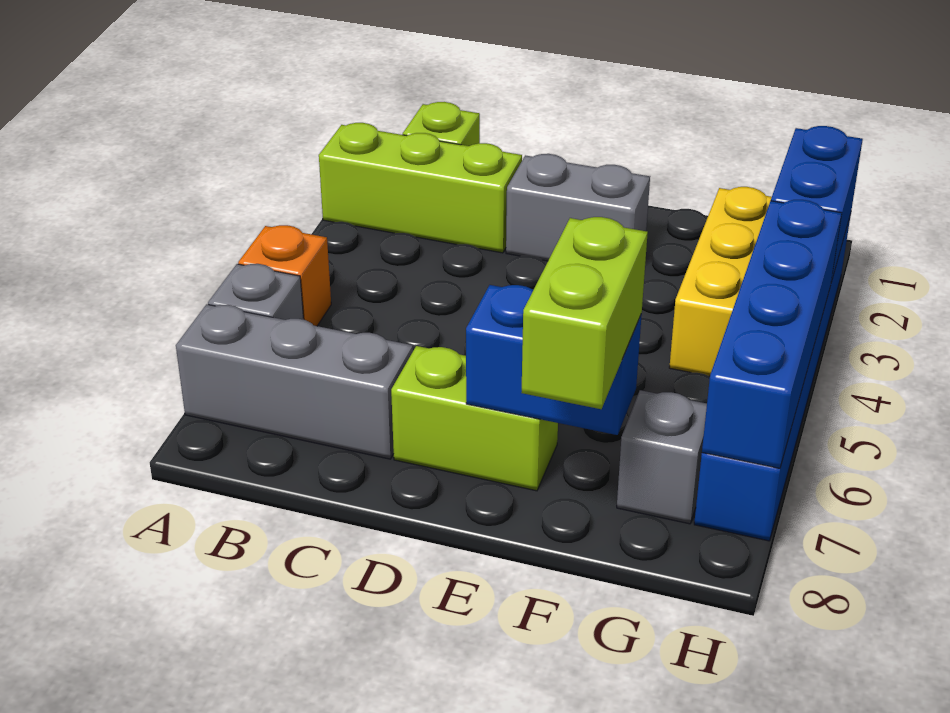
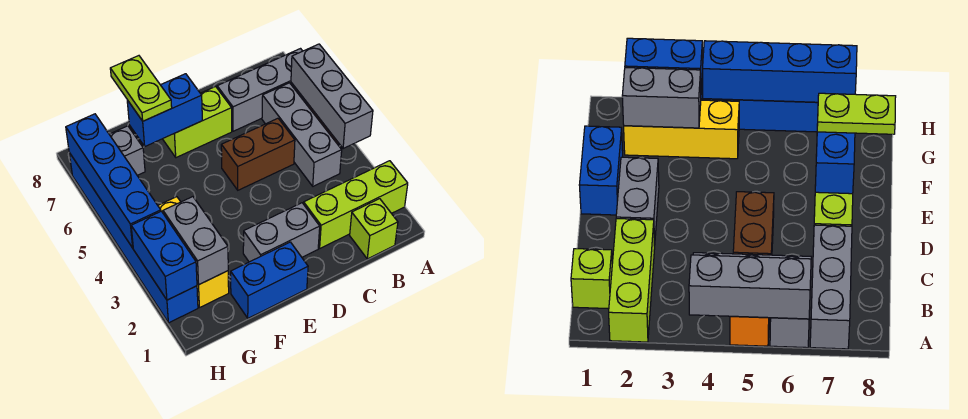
none -> grey 1x3 brick [291,44,373,149]
none -> grey 1x3 brick [262,83,342,186]
none -> brown 1x2 brick [221,118,295,190]
none -> blue 1x2 brick [231,242,308,318]
lime 1x2 brick [521,217,648,409] -> lime 1x2 plate [110,56,172,121]
none -> grey 1x2 brick [163,197,228,285]

